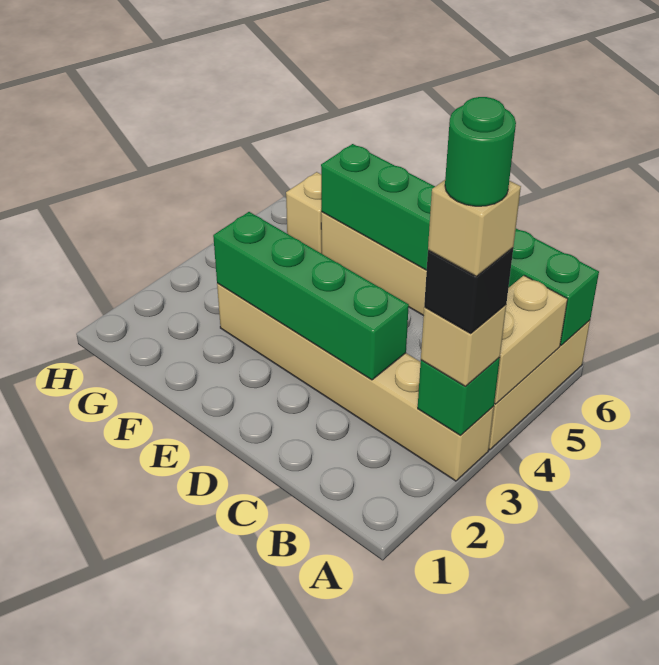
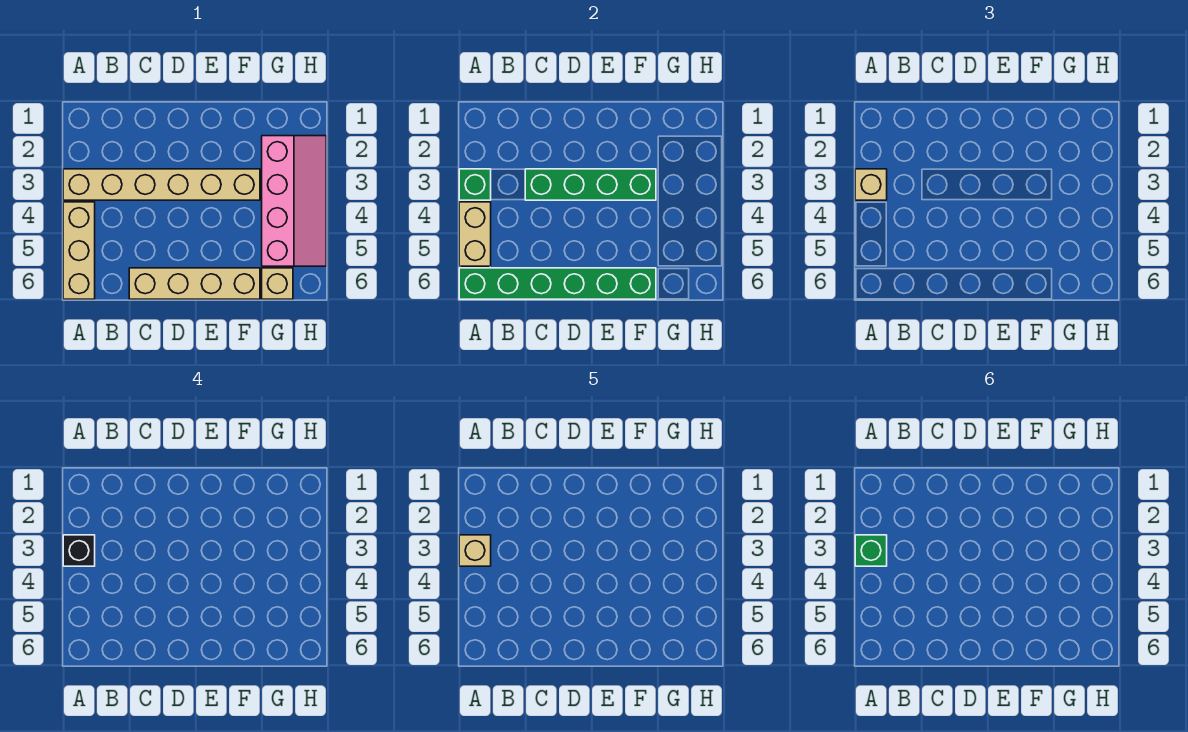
green 1x1 round brick [445,97,516,206] -> green 1x1 brick [855,535,887,566]
none -> pink 2x4 slope [262,136,326,266]

